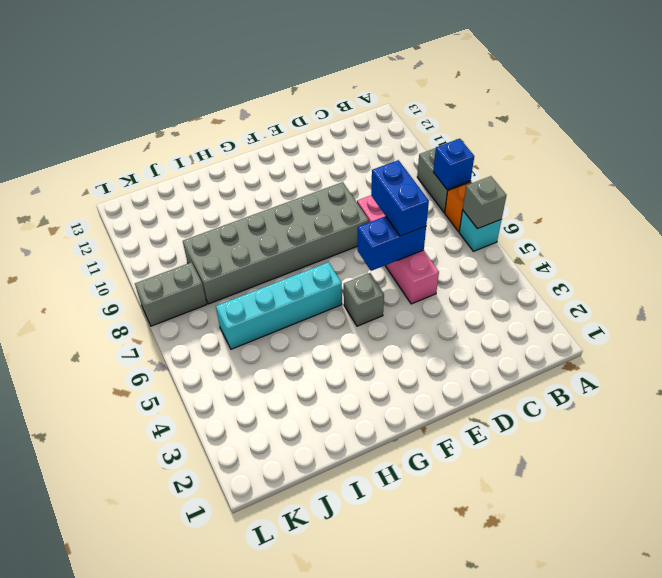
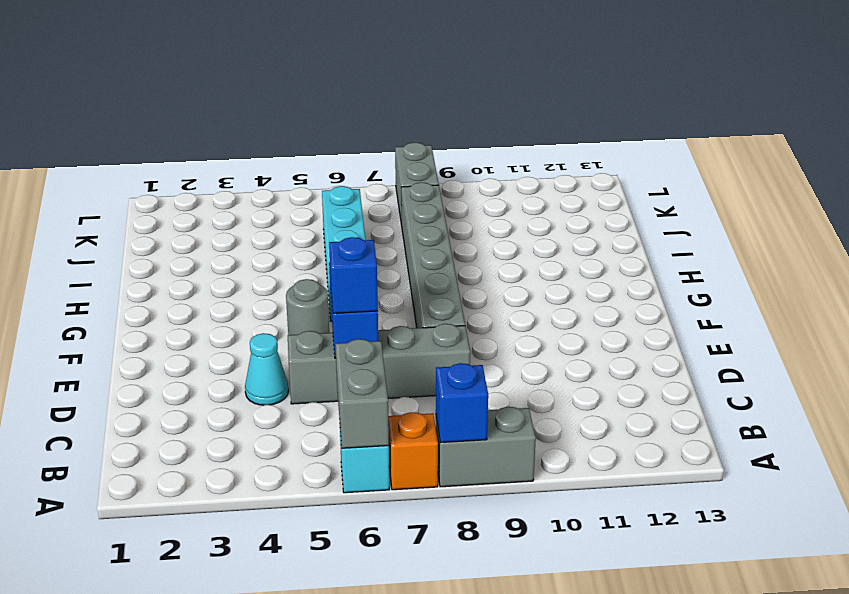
grey 1x1 brick [463,176,507,229] -> grey 1x2 brick [335,339,389,448]
none -> cyan 1x1 cone [245,333,288,405]
pink 1x4 brick [357,195,439,304] -> grey 1x4 brick [288,324,470,404]
blue 1x2 brick [371,160,429,236] -> blue 1x1 brick [329,237,378,313]
grey 2x6 brick [183,182,369,304] -> grey 1x6 brick [401,182,465,328]
grey 1x1 brick [344,273,384,326] -> grey 1x1 round brick [286,279,329,335]

